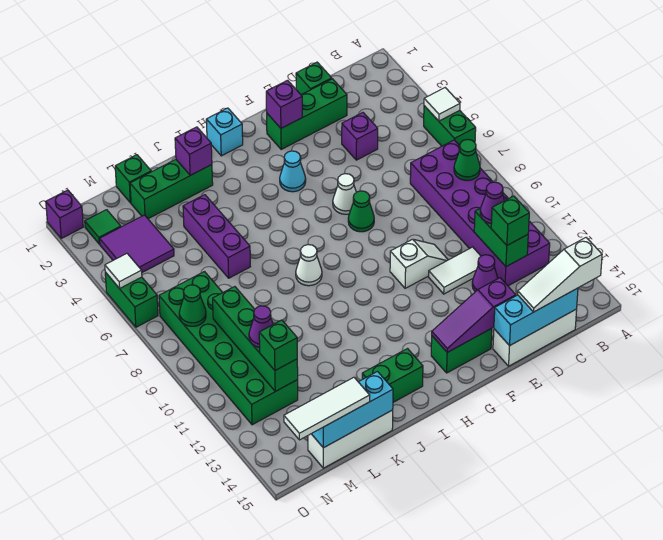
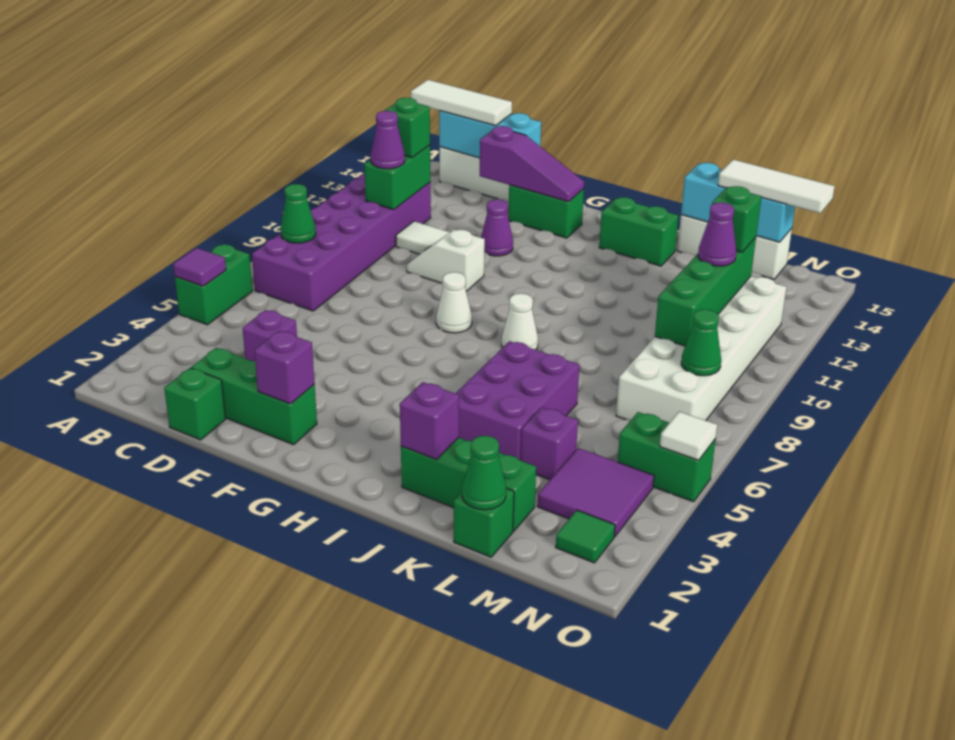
white 1x1 tile [424,88,460,121] -> purple 1x1 tile [173,248,226,286]
white 1x3 slope [518,238,602,312] -> white 1x3 tile [411,80,512,126]
purple 1x1 cone [472,255,498,292] -> purple 1x1 cone moved to [481,199,513,256]
white 1x1 cone [333,174,356,214] -> white 1x1 cone moved to [436,272,472,333]
green 1x1 cone [348,191,374,232] -> green 1x1 cone moved to [462,436,506,510]
cyan 1x1 cone [280,151,306,192] -> none
cyan 1x1 brick [206,108,243,156] -> none
purple 1x3 brick [183,195,250,278] -> purple 2x3 brick [455,341,579,460]
green 2x6 brick [159,272,298,425] -> white 2x6 brick [616,276,787,423]
purple 1x1 brick [46,190,83,238] -> purple 1x1 brick moved to [521,407,578,480]
green 1x2 brick [105,272,158,327] -> green 1x2 brick turned to [618,412,716,502]

